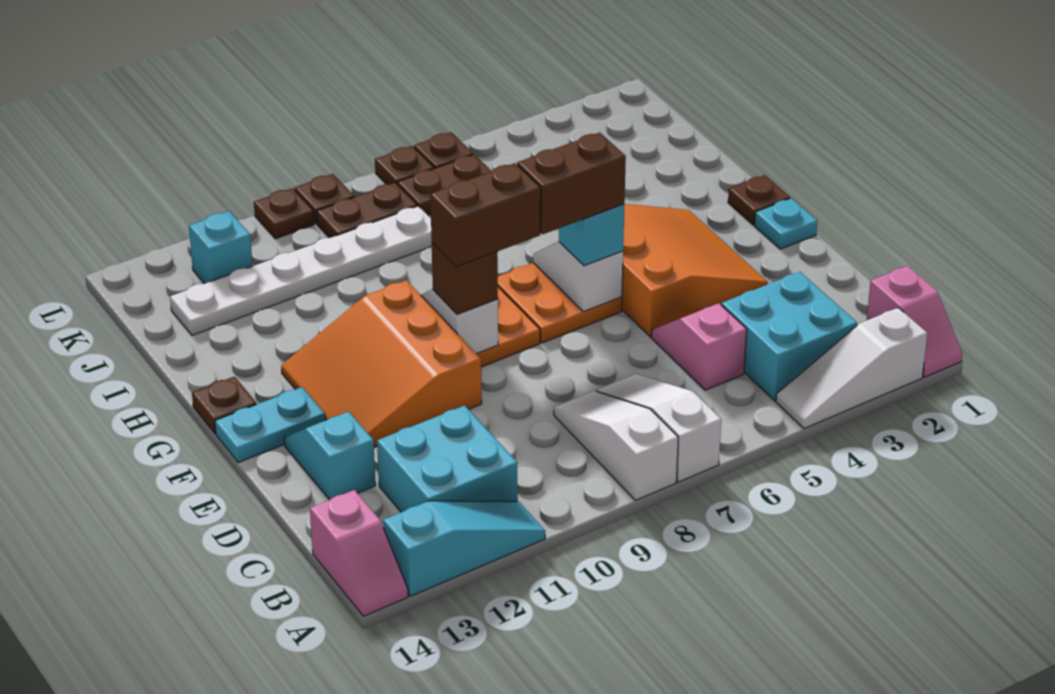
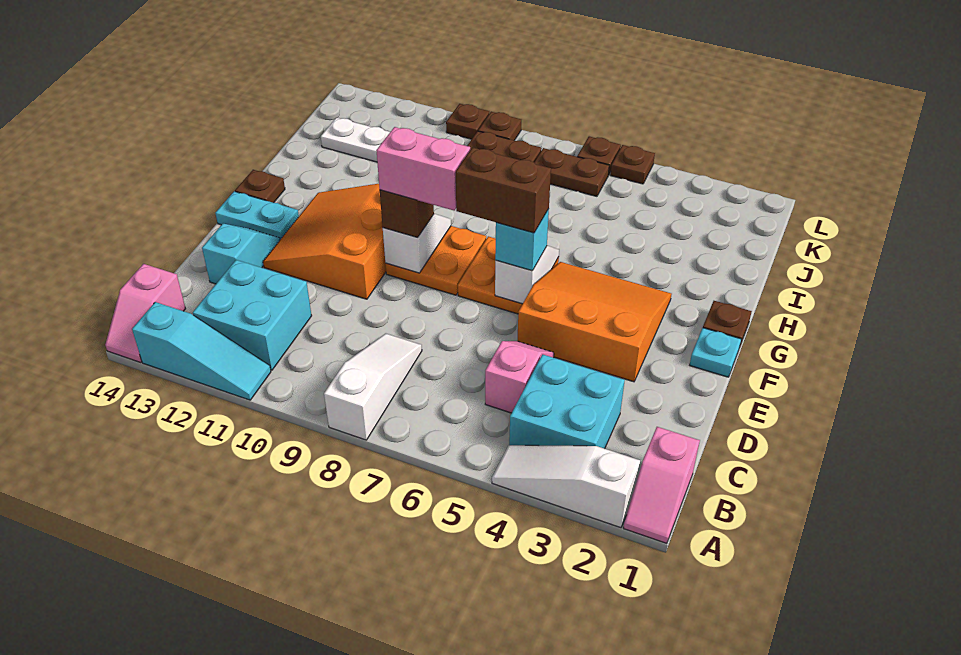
white 1x3 slope [596,374,721,482] -> none
orange 3x3 slope [622,204,768,337] -> orange 3x3 slope turned to [517,262,672,382]
brown 1x2 brick [430,163,541,267] -> pink 1x2 brick [376,127,470,210]
cyan 1x1 brick [189,211,253,284] -> none
brown 1x1 plate [375,146,434,184] -> brown 1x1 plate moved to [611,145,655,184]

